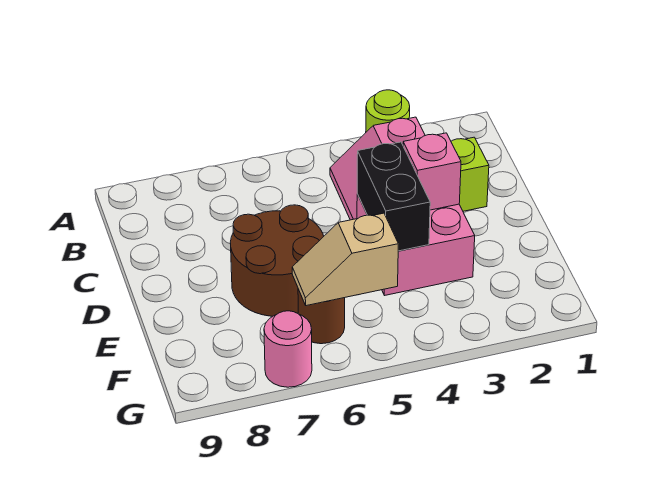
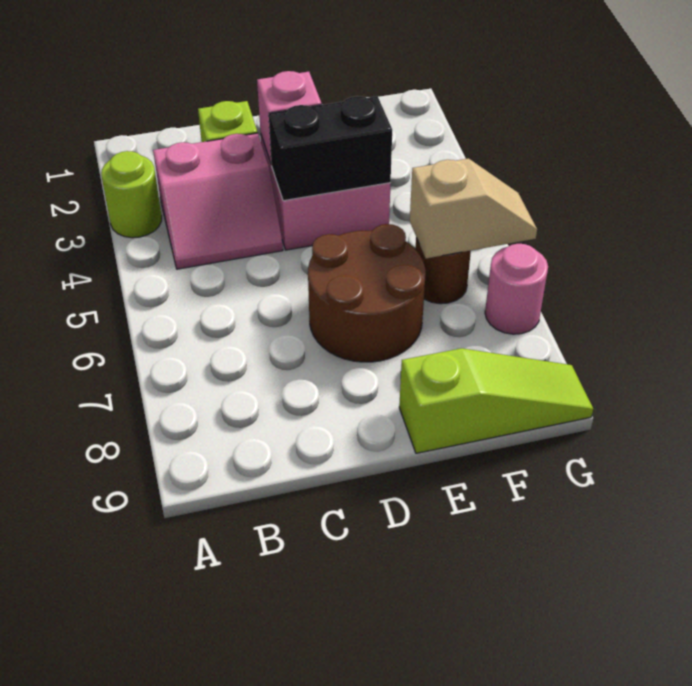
none -> lime 1x3 slope [399,348,593,453]
tan 1x2 slope [292,213,398,306] -> tan 1x2 slope turned to [410,158,537,258]

